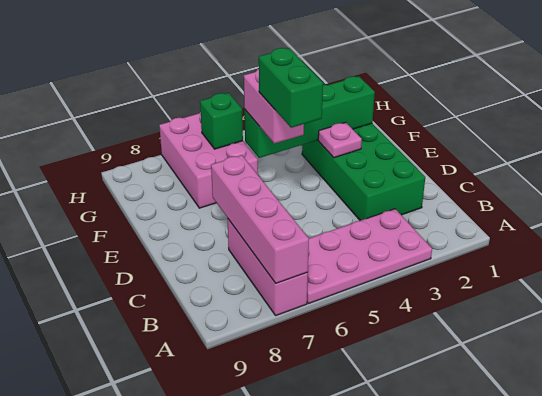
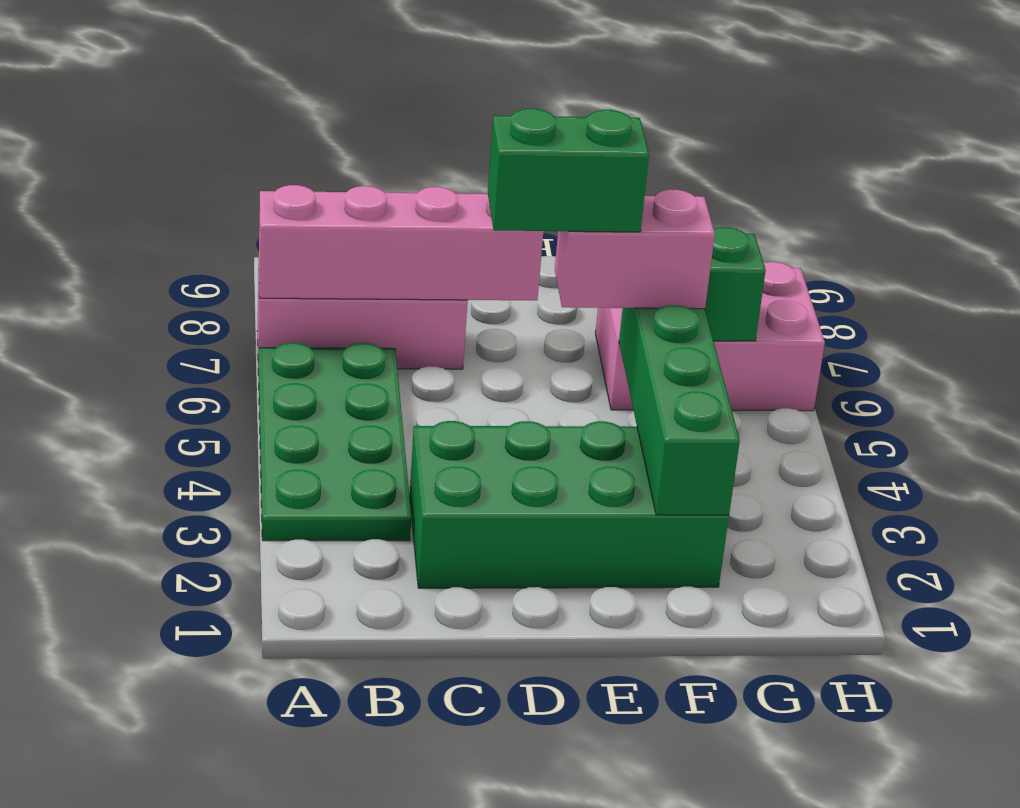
pink 2x4 plate [307,209,432,304] -> green 2x4 plate [258,343,411,541]
pink 1x1 plate [318,122,362,158] -> none

